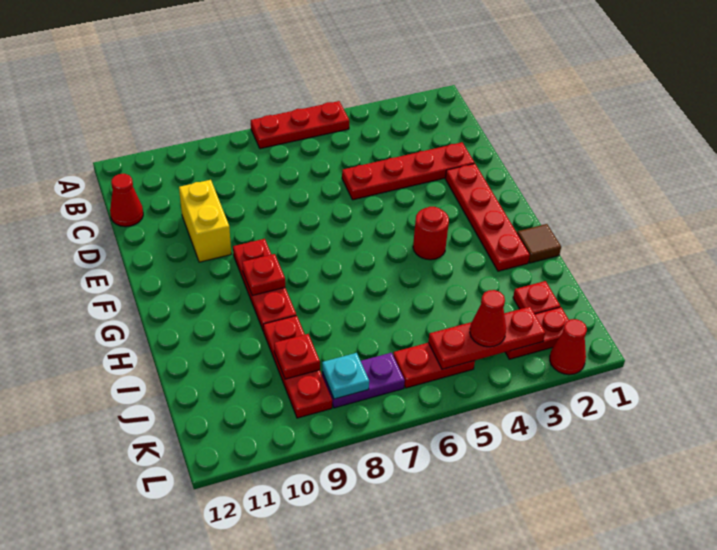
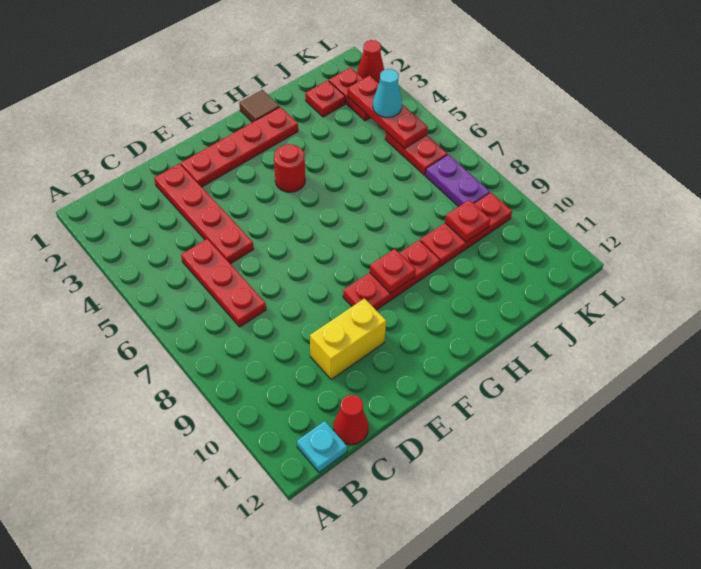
red 1x3 plate [251,101,349,149] -> red 1x3 plate moved to [181,239,266,327]
red 1x1 cone [470,290,506,347] -> cyan 1x1 cone [373,69,402,118]
cyan 1x1 plate [322,353,369,399] -> cyan 1x1 plate moved to [297,421,347,472]

